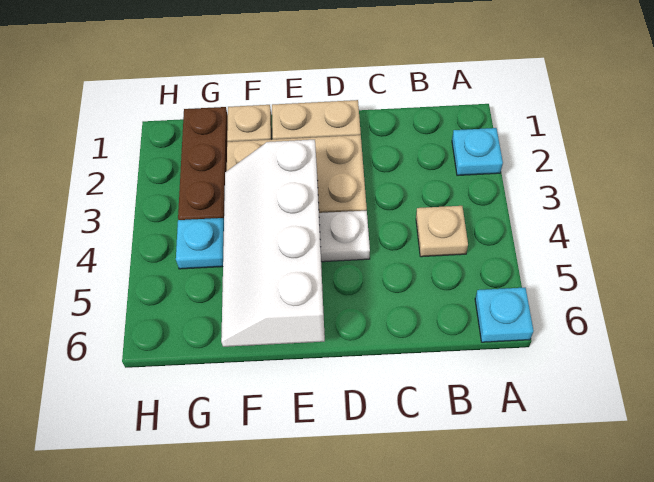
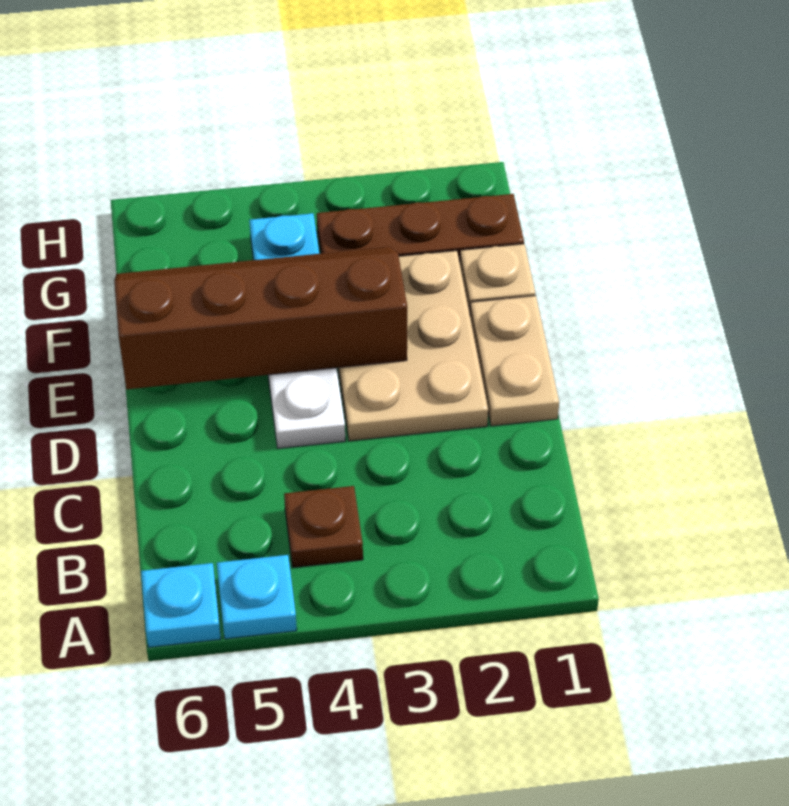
cyan 1x1 plate [452,128,503,176] -> cyan 1x1 plate moved to [217,555,297,639]
tan 1x1 plate [416,206,468,257] -> brown 1x1 plate [284,486,363,568]
white 2x4 slope [221,140,325,347] -> brown 2x4 slope [114,247,407,389]

